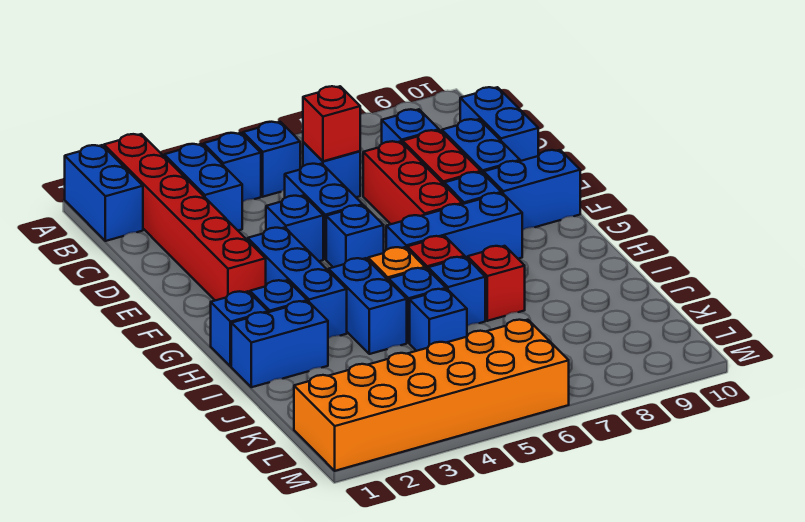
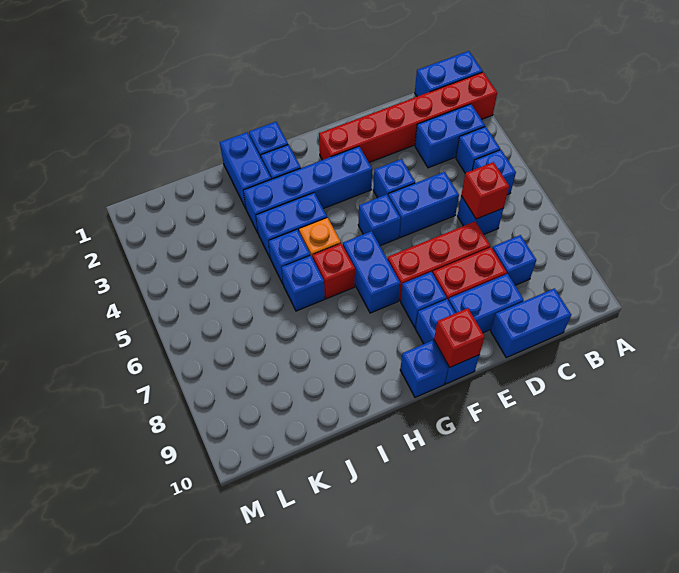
blue 1x3 brick [248,228,347,338] -> blue 1x4 brick [243,146,372,233]
blue 1x3 brick [386,193,522,259] -> blue 1x2 brick [343,231,400,313]
red 1x1 brick [467,246,525,321] -> red 1x1 brick moved to [434,308,485,367]
blue 1x1 brick [410,289,467,351] -> blue 1x1 brick moved to [400,341,448,397]
orange 2x6 brick [294,320,569,471] -> none

